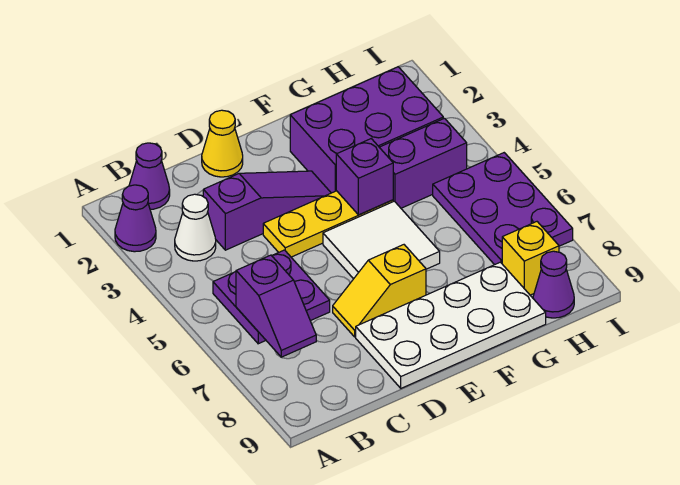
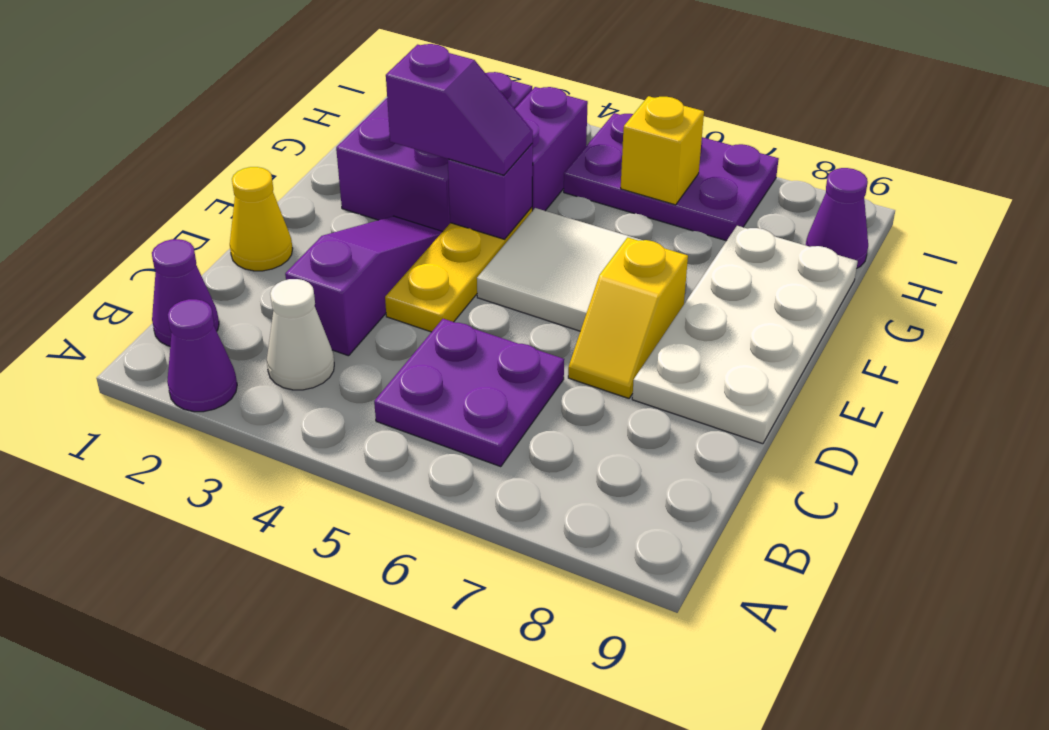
purple 1x2 slope [236,255,316,357] -> purple 1x2 slope moved to [386,44,533,175]
yellow 1x1 brick [502,222,559,295] -> yellow 1x1 brick moved to [621,96,704,205]

